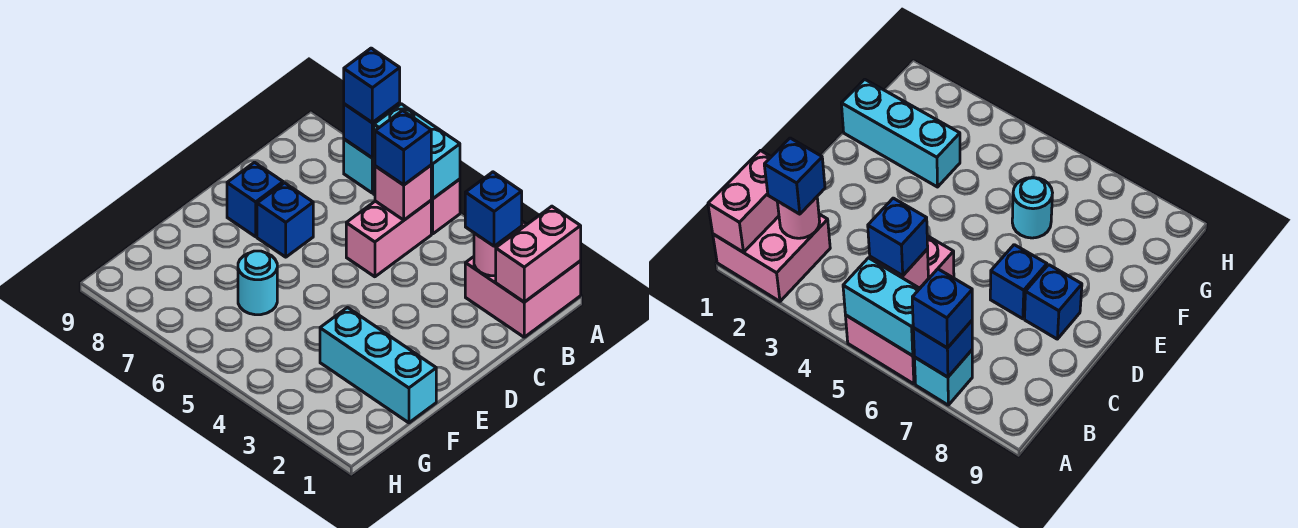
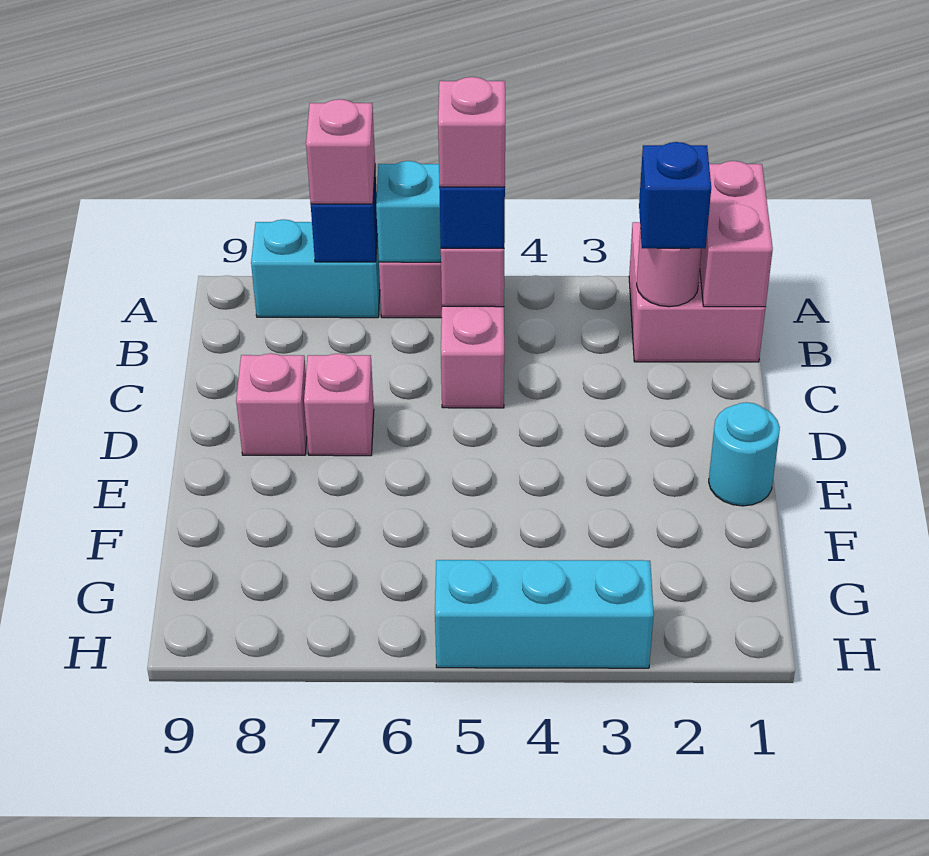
cyan 1x1 brick [344,139,374,193] -> cyan 1x2 brick [251,219,380,318]
blue 1x1 brick [344,48,400,123] -> pink 1x1 brick [306,99,375,204]
none -> pink 1x1 brick [438,77,505,187]
blue 1x1 brick [257,183,313,257] -> pink 1x1 brick [304,354,374,456]
blue 1x1 brick [227,162,283,237] -> pink 1x1 brick [236,353,307,455]
cyan 1x3 brick [320,308,436,423] -> cyan 1x3 brick moved to [435,560,654,668]
cyan 1x1 round brick [238,251,277,315] -> cyan 1x1 round brick moved to [709,402,780,506]

